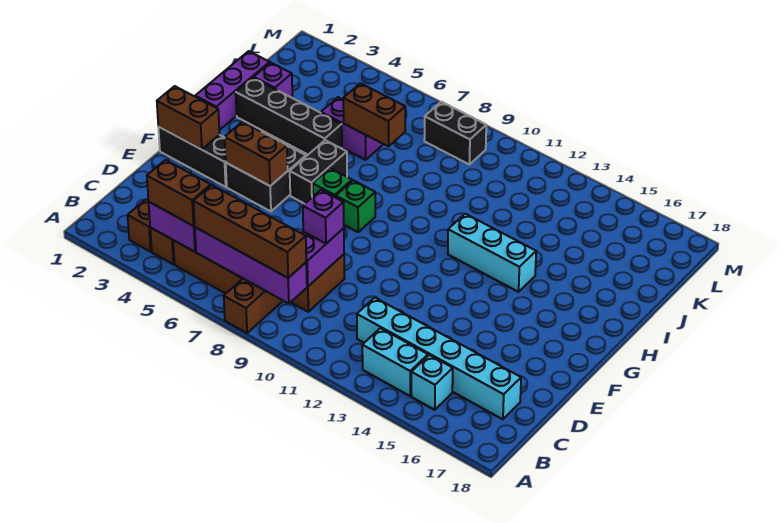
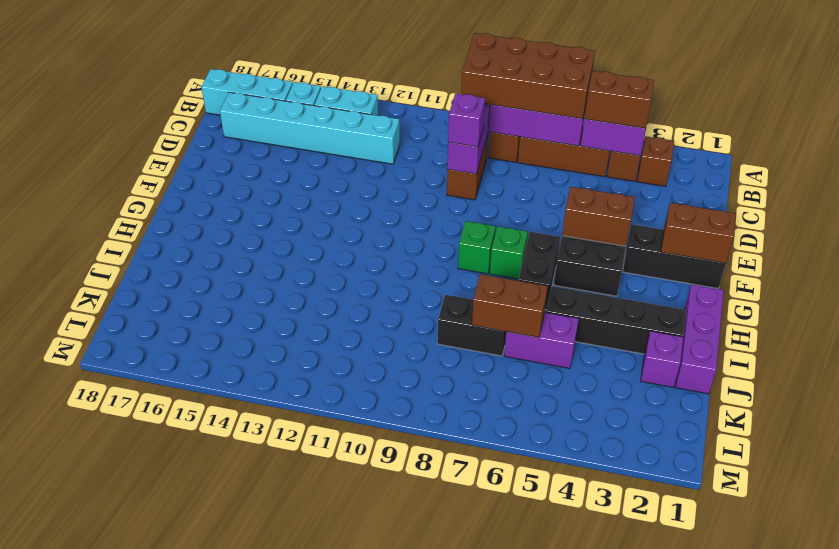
brown 1x4 brick [193,185,306,278] -> brown 2x4 brick [461,33,595,119]
cyan 1x3 brick [448,214,536,292] -> cyan 1x3 brick moved to [201,69,293,115]
black 1x2 brick [424,102,486,164] -> black 1x2 brick moved to [437,295,506,356]

